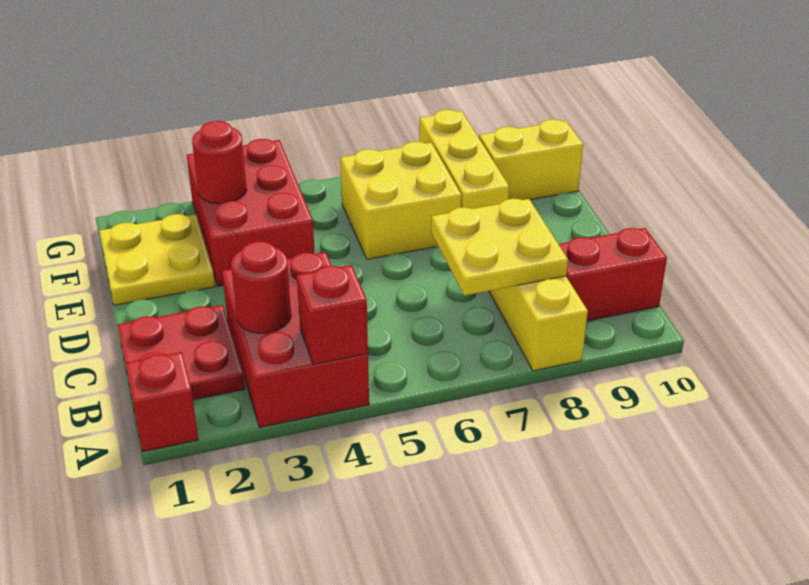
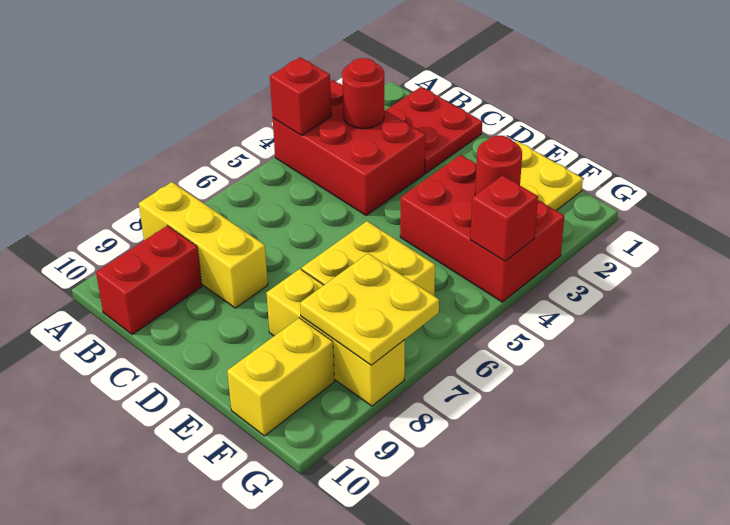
red 1x1 brick [125,352,198,452] -> red 1x1 brick moved to [470,175,538,261]
yellow 2x2 plate [431,199,568,295] -> yellow 2x2 plate moved to [300,253,439,365]

